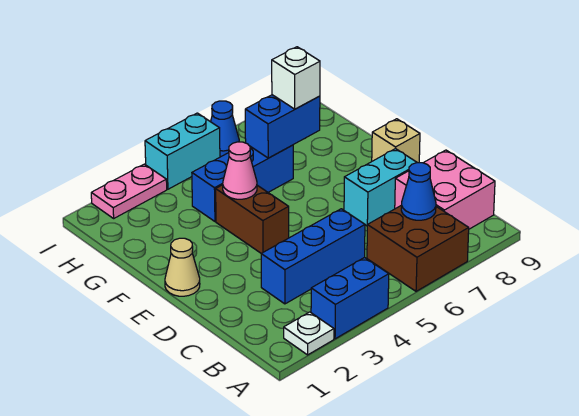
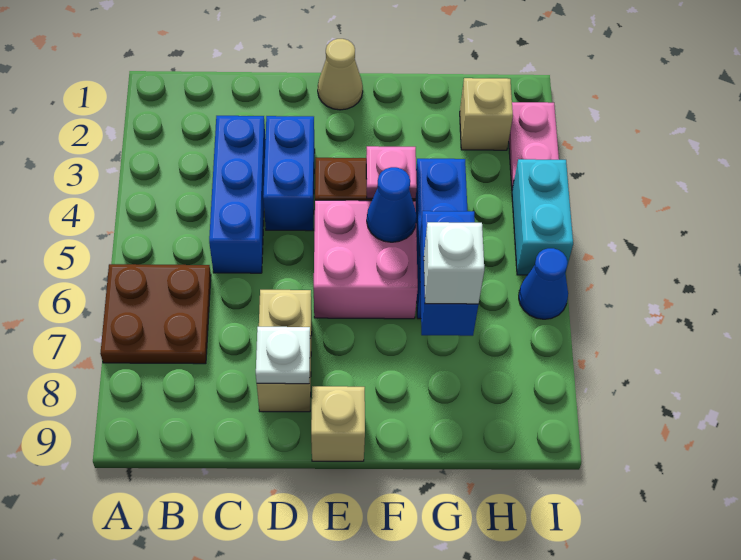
white 1x1 plate [284,312,334,355] -> white 1x1 plate moved to [256,327,310,384]
blue 1x2 brick [311,257,389,339] -> blue 1x2 brick moved to [263,116,315,231]
brown 2x2 brick [367,205,469,291] -> brown 2x2 plate [100,264,211,364]
blue 1x1 cone [401,163,436,220] -> blue 1x1 cone moved to [367,167,417,242]
pink 2x2 brick [395,150,495,229] -> pink 2x2 brick moved to [314,200,418,319]
cyan 1x2 brick [344,149,417,226] -> tan 1x2 brick [257,290,312,412]
pink 1x1 cone [223,142,257,199] -> pink 1x1 plate [366,146,417,199]
none -> tan 1x1 brick [460,78,513,150]

